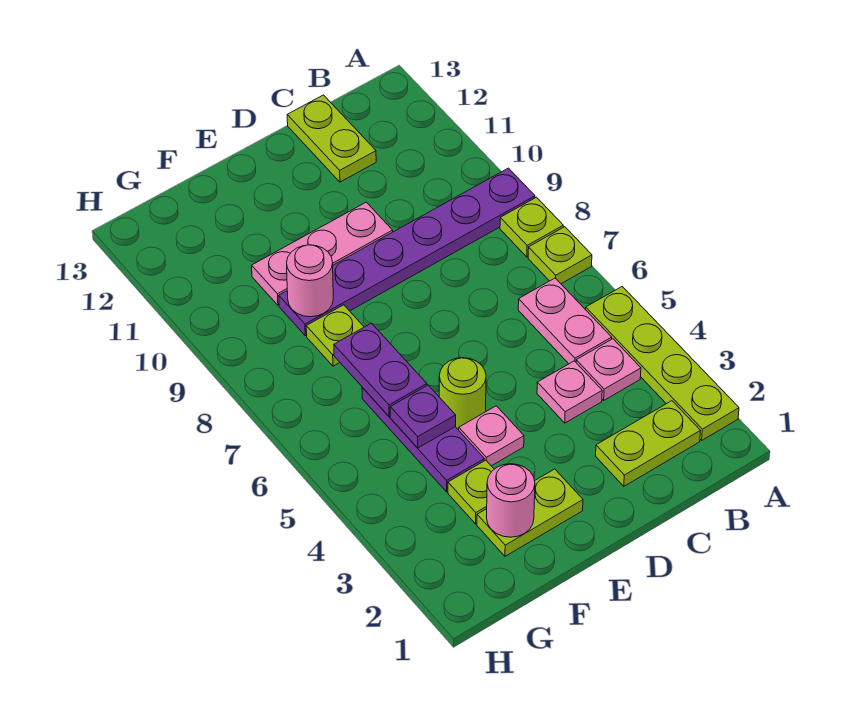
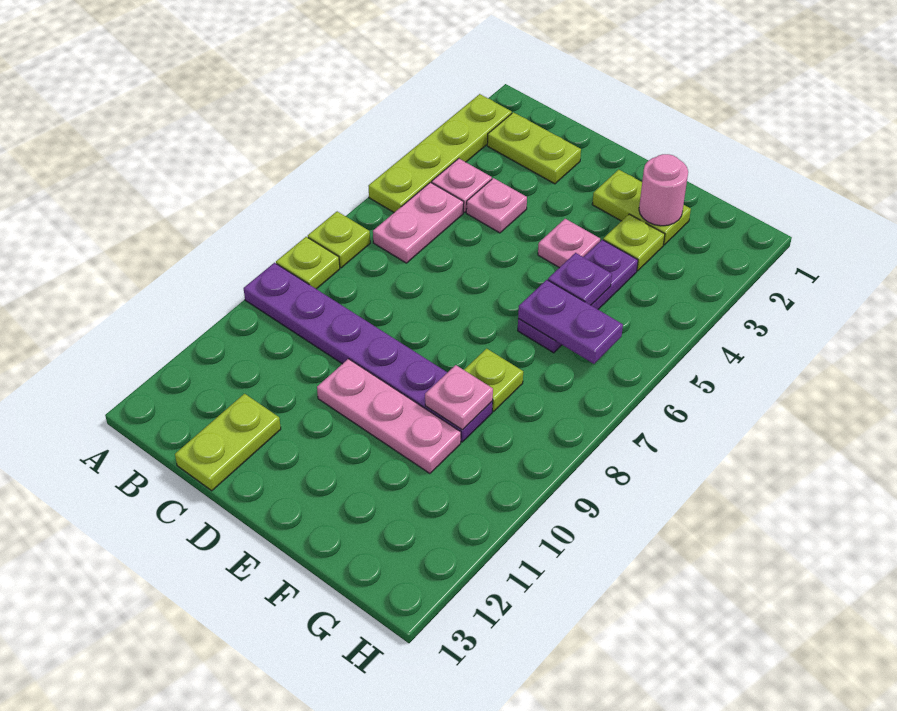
lime 1x1 round brick [439,358,486,430] -> none
purple 1x2 plate [334,323,427,416] -> purple 1x2 plate turned to [518,280,623,364]
pink 1x1 round brick [287,245,333,317] -> pink 1x1 plate [425,365,493,430]

